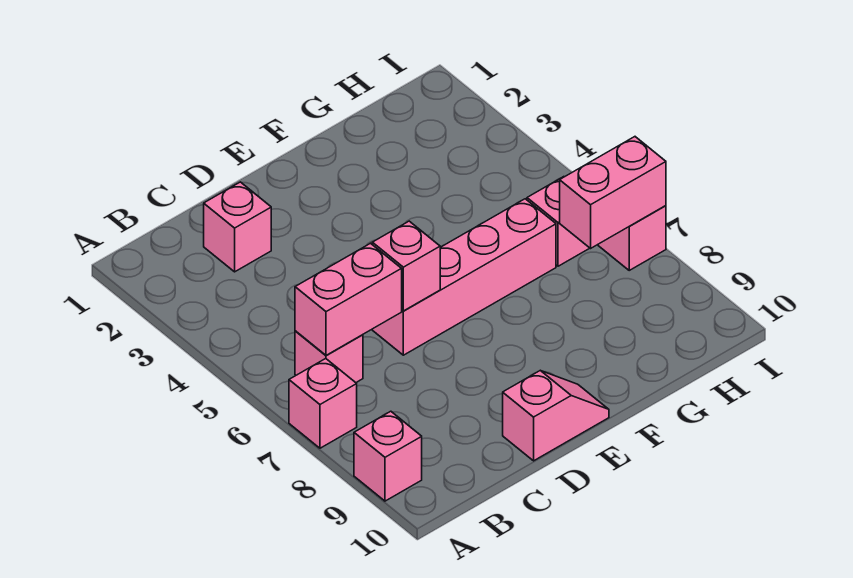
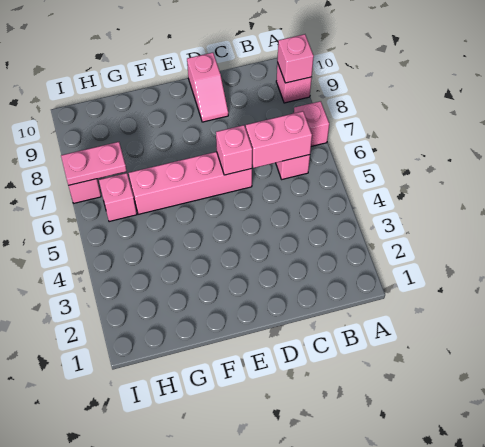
pink 1x1 brick [204,182,271,272] -> pink 1x1 brick moved to [277,34,314,83]
pink 1x2 slope [503,371,609,461] -> pink 1x2 slope turned to [187,53,228,122]
pink 1x2 brick [560,137,666,248] -> pink 1x2 plate [61,142,127,185]

